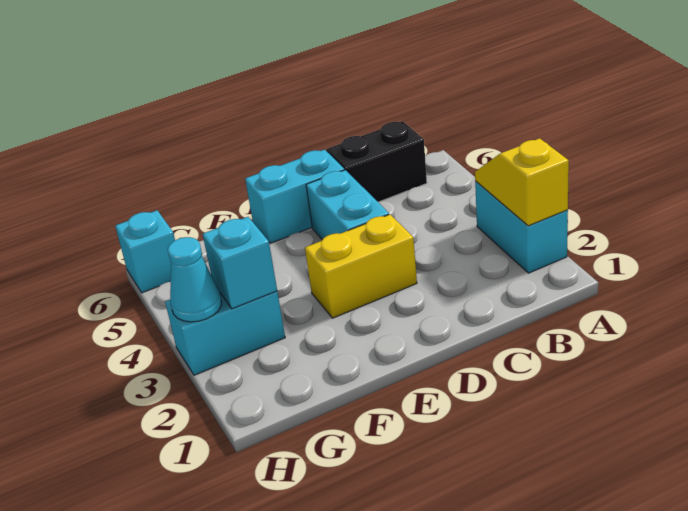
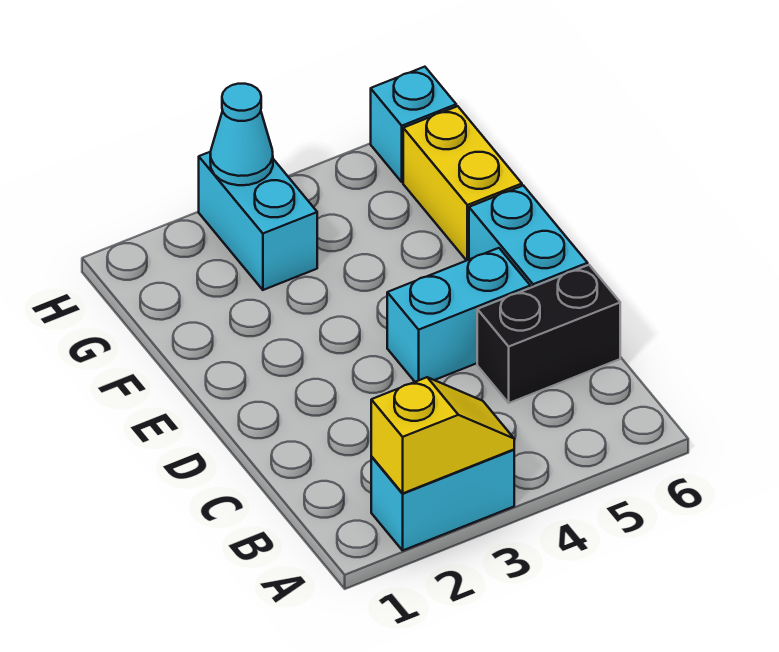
black 1x2 brick [327,121,427,202] -> black 1x2 brick turned to [477,265,620,403]
yellow 1x2 brick [305,214,417,318] -> yellow 1x2 brick moved to [403,106,522,261]
cyan 1x1 brick [203,217,277,309] -> none

